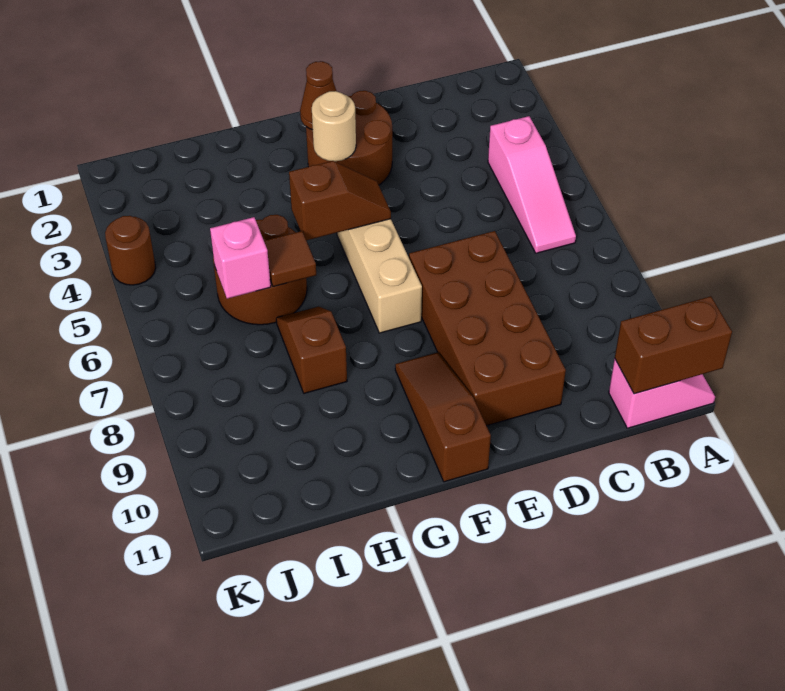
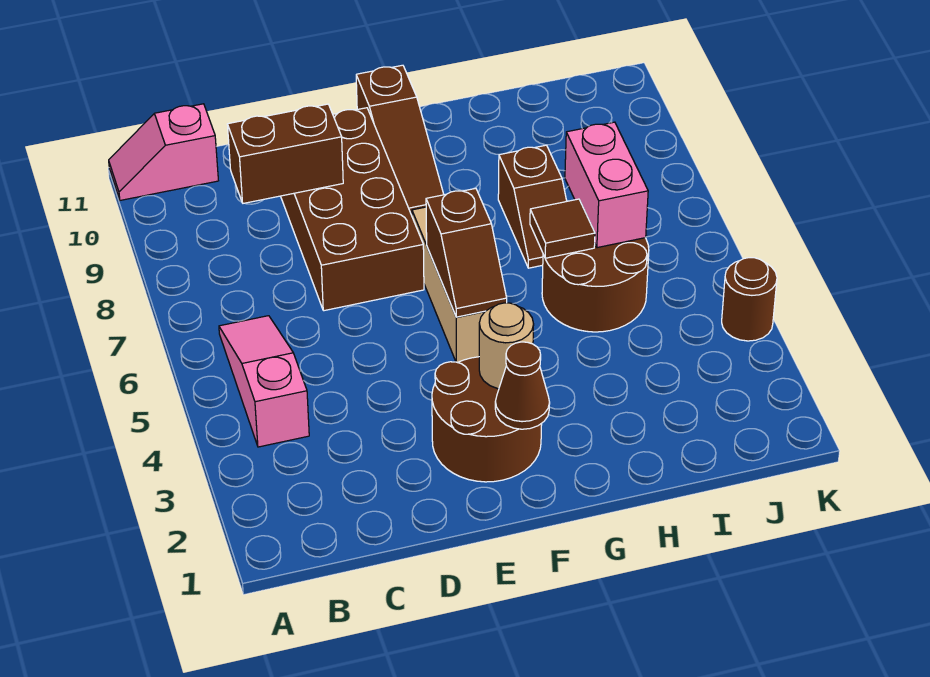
brown 1x2 brick [615,296,732,394] -> brown 1x2 brick moved to [227,104,343,203]
brown 1x2 slope [289,161,391,240] -> brown 1x2 slope turned to [426,188,507,317]
pink 1x1 brick [210,217,271,299] -> pink 1x2 brick [565,122,648,248]

